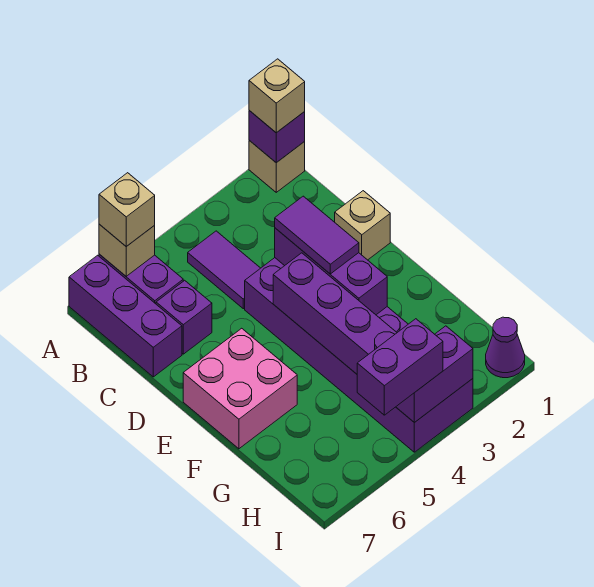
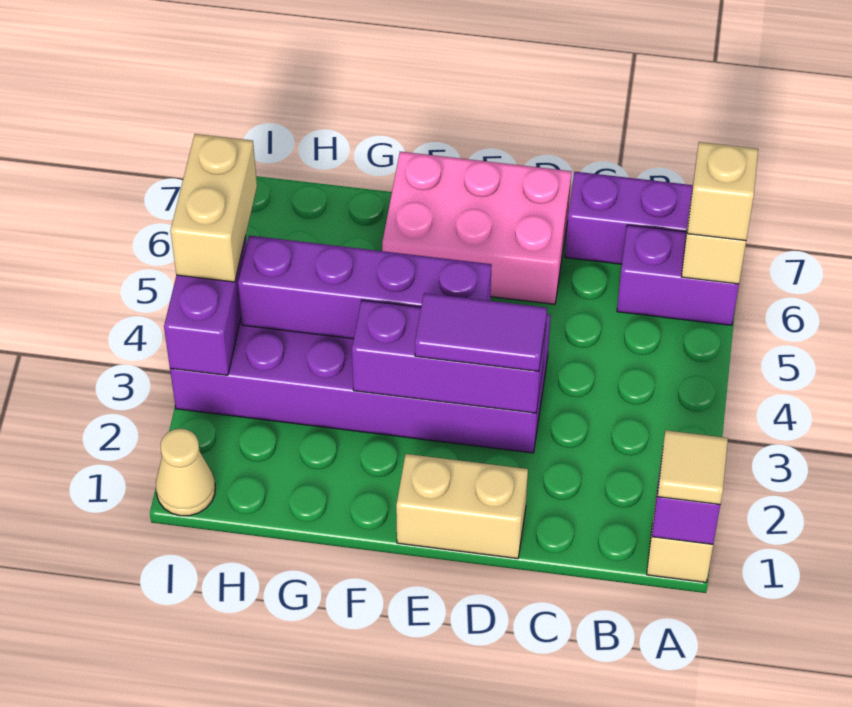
tan 1x1 brick [249,59,305,133] -> tan 1x1 tile [658,430,728,504]
purple 1x2 tile [188,231,260,309] -> none
purple 1x1 brick [156,280,212,354] -> none
tan 1x1 brick [335,191,390,260] -> tan 1x2 brick [396,454,528,559]
pink 2x2 brick [183,328,297,449] -> pink 2x3 brick [382,152,572,304]
purple 1x1 cone [486,317,525,378] -> tan 1x1 cone [156,429,215,516]
purple 1x2 brick [357,319,443,415] -> tan 1x2 brick [171,134,257,282]

